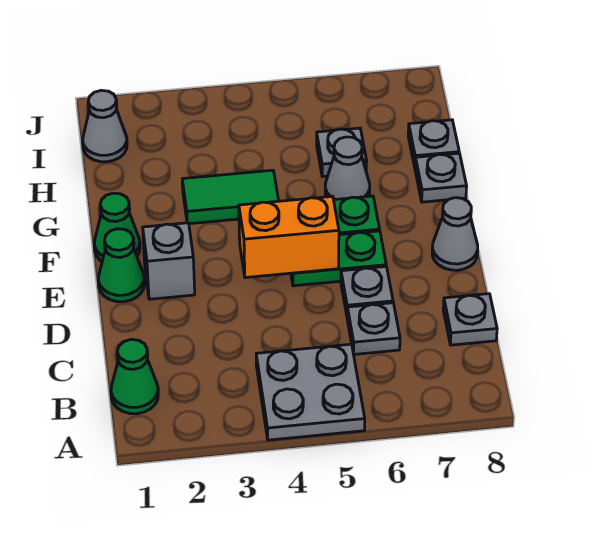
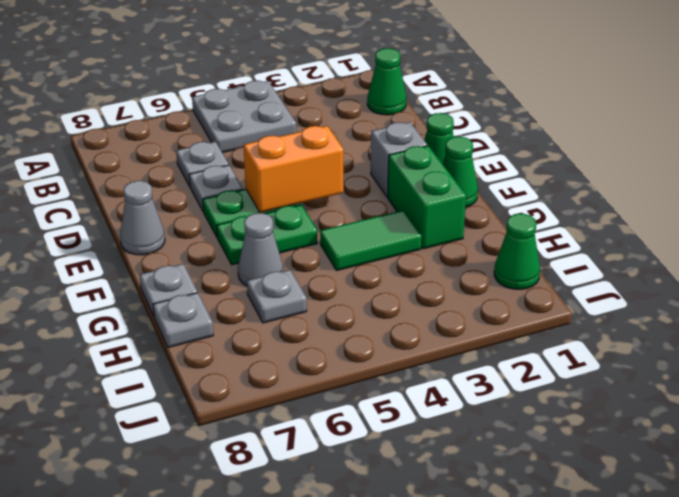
grey 1x1 plate [443,294,497,345] -> none
none -> green 1x2 brick [388,146,466,249]
grey 1x1 cone [83,90,127,162] -> green 1x1 cone [494,213,540,289]

